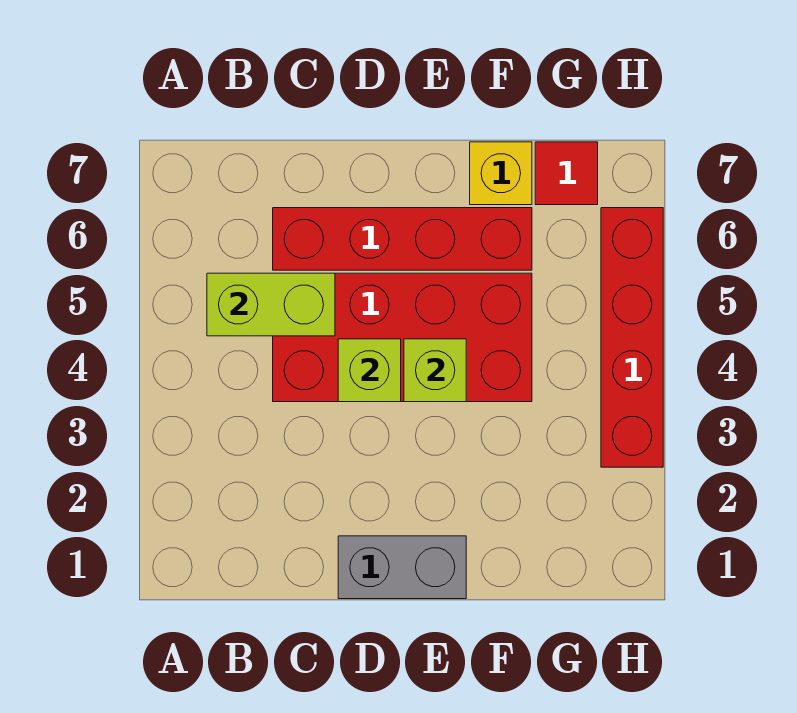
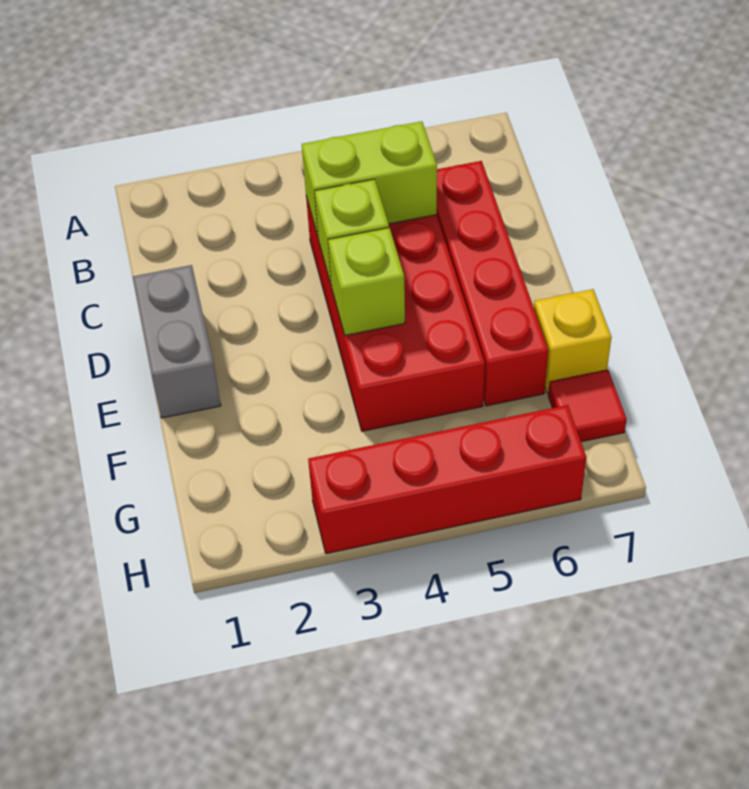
lime 1x2 brick [207,273,335,336] -> lime 1x2 brick turned to [302,121,437,236]

